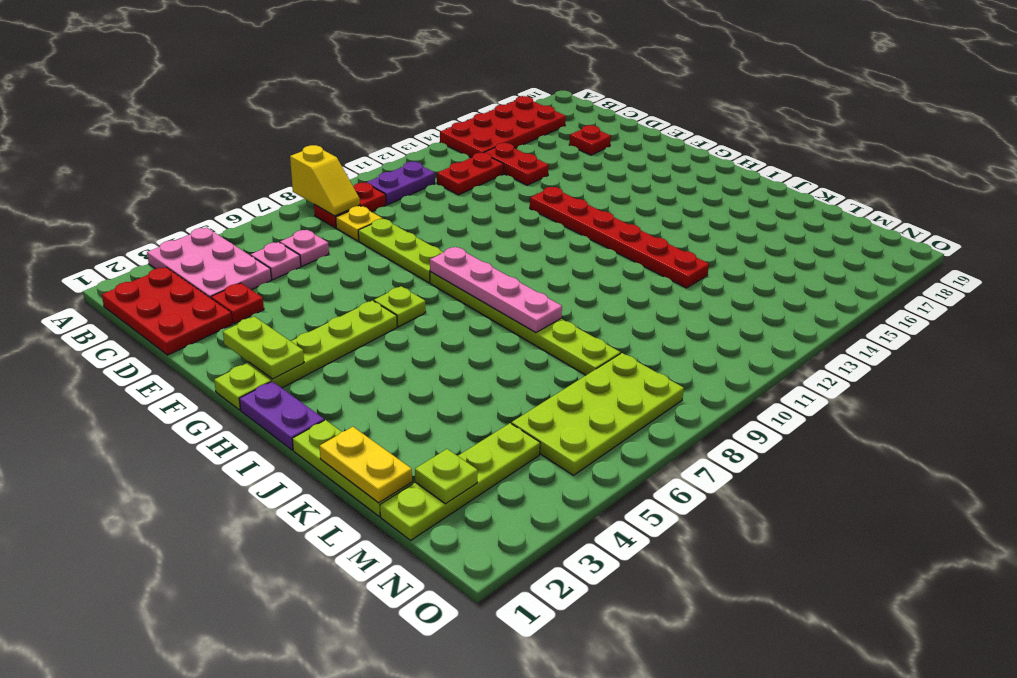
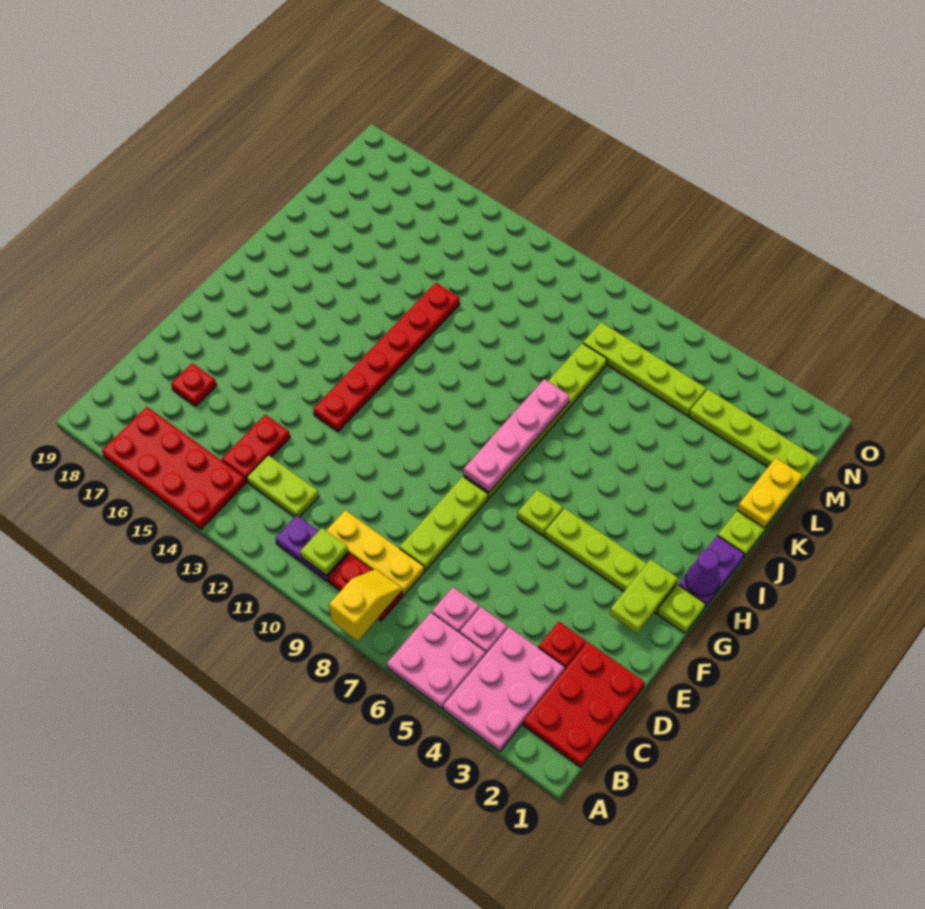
none -> pink 2x2 plate [387,613,486,709]
yellow 1x1 plate [336,206,383,241] -> yellow 1x3 plate [326,510,424,595]
red 1x2 plate [437,153,504,195] -> lime 1x2 plate [247,455,319,517]
none -> purple 1x1 cone [686,550,720,596]
lime 1x1 plate [415,449,478,504] -> lime 1x1 plate moved to [300,528,348,575]
lime 2x4 plate [512,353,684,475] -> lime 1x4 plate [583,322,706,416]

